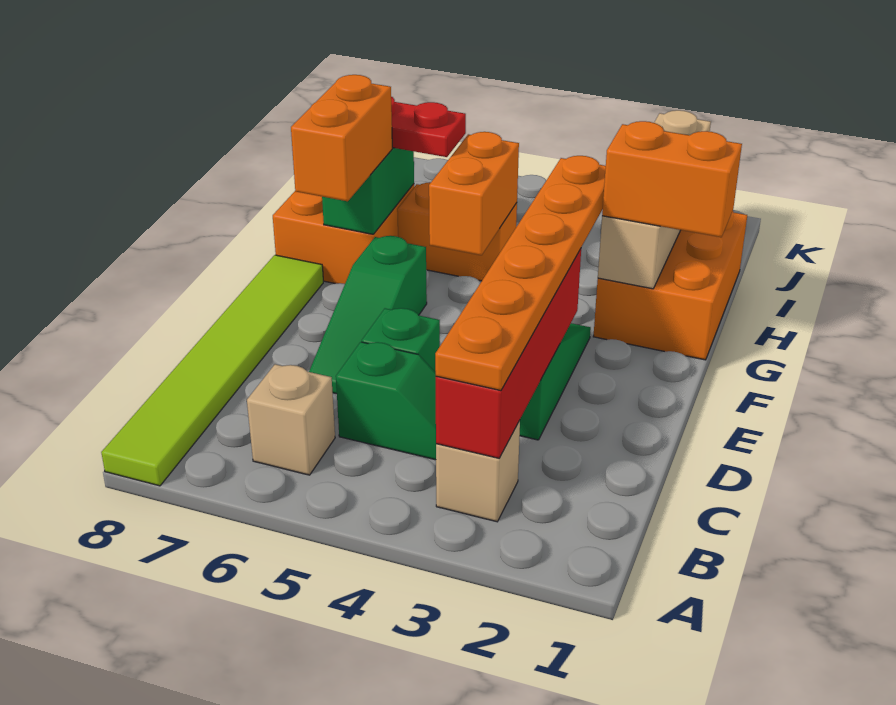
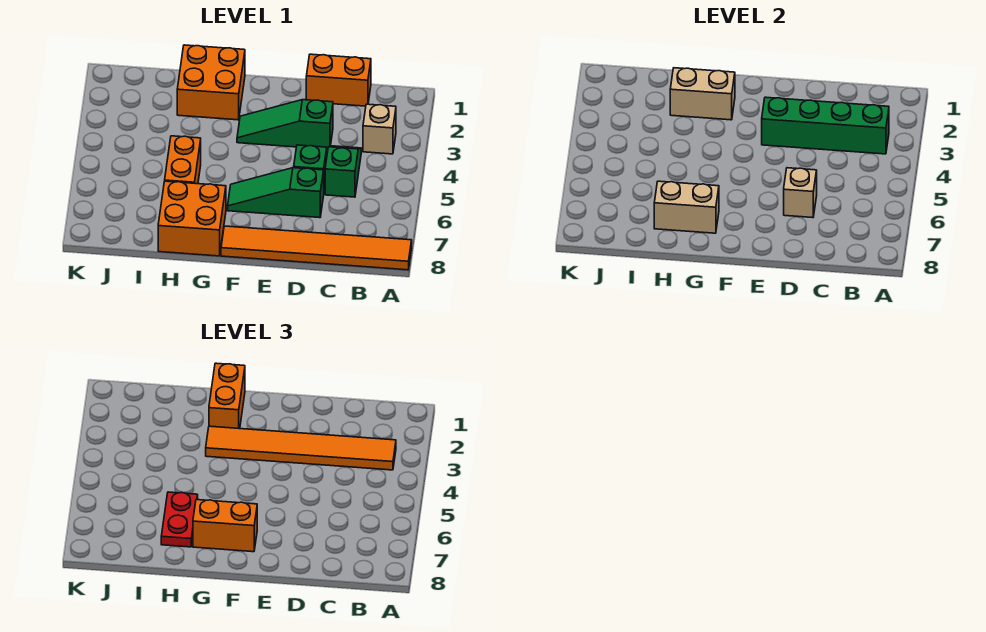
lime 1x6 tile [101,255,323,486] -> orange 1x6 tile [221,226,412,270]
red 1x4 brick [436,249,581,458] -> green 1x4 brick [762,97,889,154]
orange 1x6 plate [435,156,606,391] -> orange 1x6 tile [206,426,396,470]
tan 1x1 brick [247,364,335,475] -> tan 1x1 brick moved to [784,168,817,218]
green 1x3 slope [309,236,427,394] -> green 1x3 slope turned to [228,168,324,218]
orange 2x3 brick [593,211,747,360] -> orange 2x2 brick [177,45,245,120]
tan 1x4 brick [598,110,711,289] -> tan 1x2 brick [670,68,735,120]
orange 1x2 brick [429,132,519,255] -> orange 1x2 brick moved to [306,54,371,106]
green 1x2 brick [322,148,414,234] -> tan 1x2 brick [654,181,719,233]

